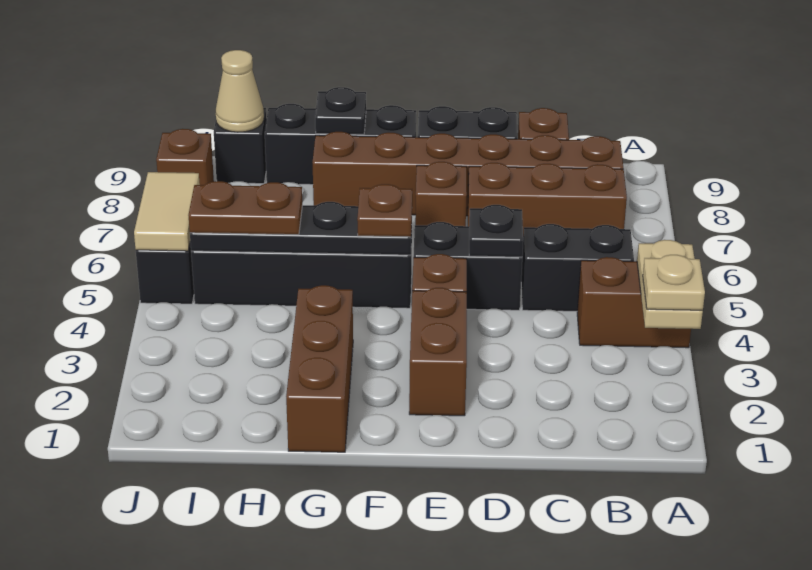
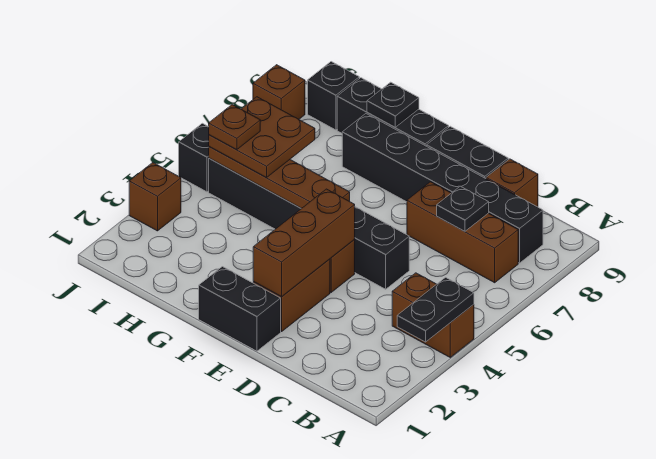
tan 1x2 plate [637,240,703,329] -> black 1x2 plate [397,277,474,342]
tan 1x1 plate [643,255,705,310] -> none
black 1x2 brick [521,224,634,311] -> black 1x2 brick moved to [199,267,281,351]
brown 1x6 brick [312,132,623,216] -> black 1x6 brick [342,114,543,263]
black 1x1 plate [469,205,523,257] -> black 1x1 plate moved to [437,186,489,231]
brown 1x1 brick [415,162,467,226] -> brown 1x1 brick moved to [129,163,181,231]
black 1x4 plate [190,202,412,255] -> brown 1x4 plate [209,147,350,208]
brown 1x1 plate [357,184,412,237] -> brown 1x1 plate moved to [209,105,260,150]
brown 1x3 brick [286,285,353,452] -> brown 1x3 brick moved to [253,189,355,297]
brown 1x2 plate [188,181,302,235] -> brown 2x2 plate [209,97,315,178]
tan 1x1 cone [216,50,264,132] -> none
tan 1x2 tile [134,172,200,251] -> none

